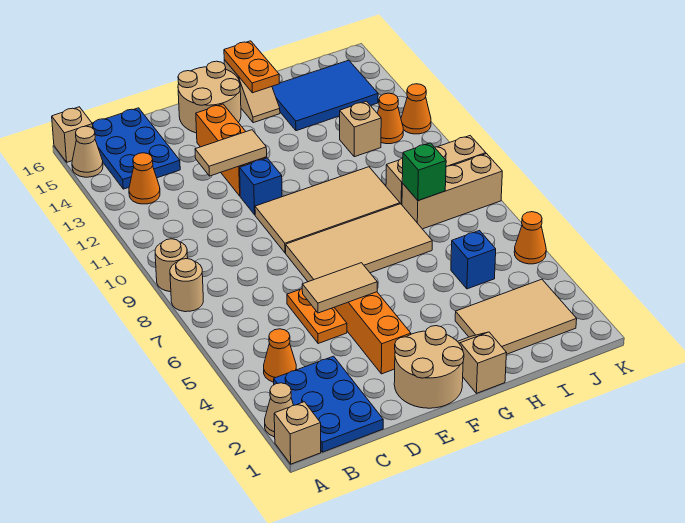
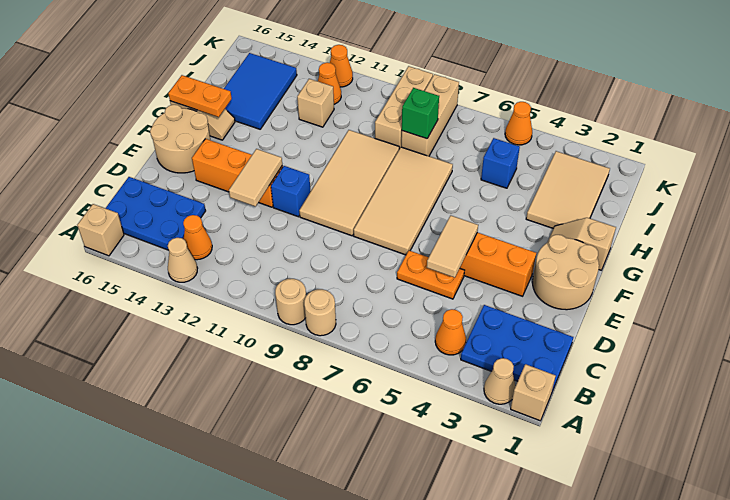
tan 1x1 cone [72,126,103,177] -> tan 1x1 cone moved to [168,238,198,282]

